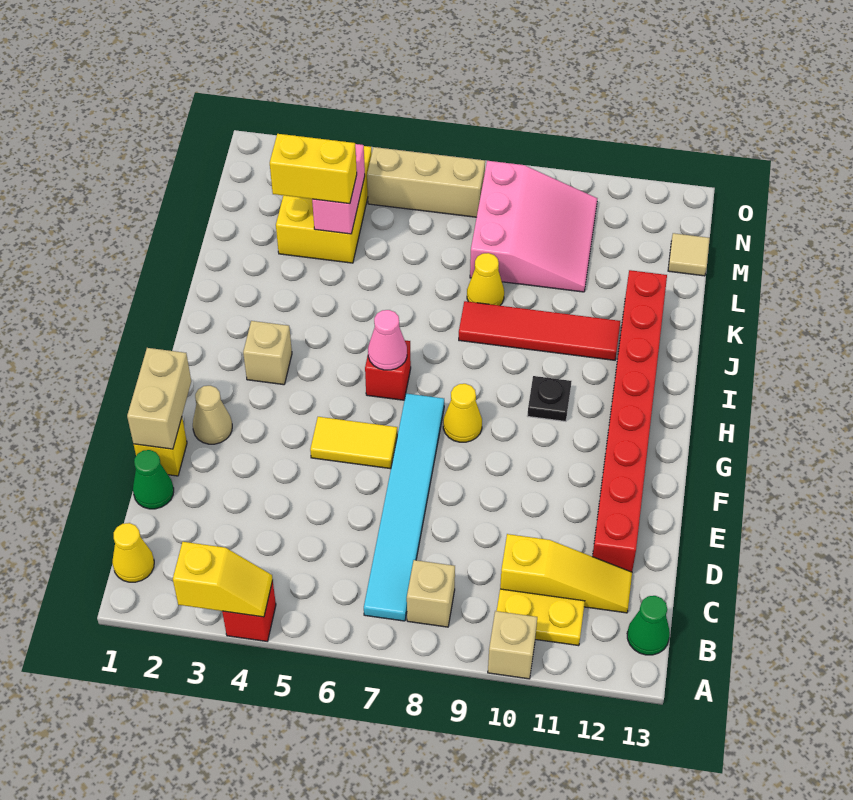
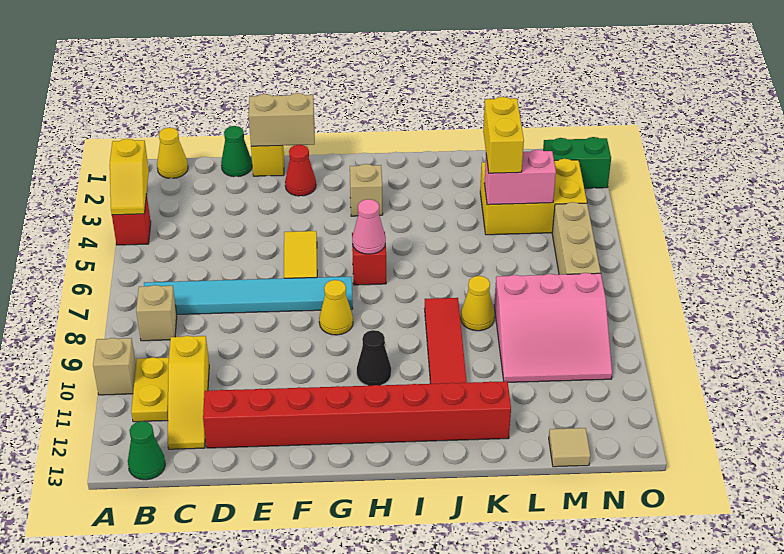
tan 1x1 cone [193,386,232,444] -> red 1x1 cone [285,145,316,196]
black 1x1 plate [527,376,571,421] -> black 1x1 cone [357,330,391,386]
none -> green 1x2 brick [543,137,611,188]

